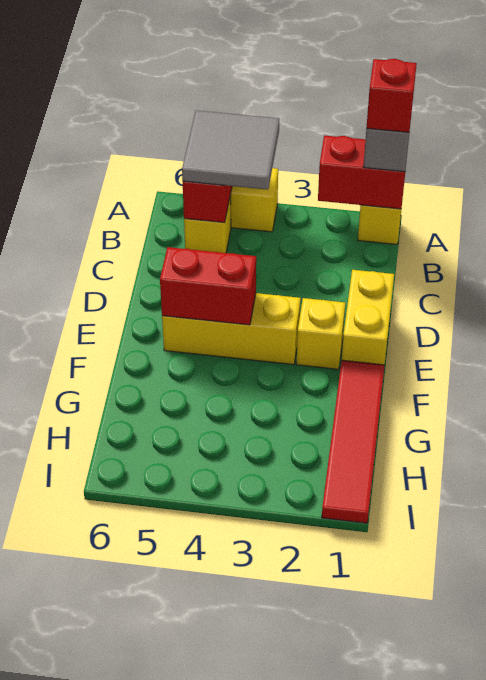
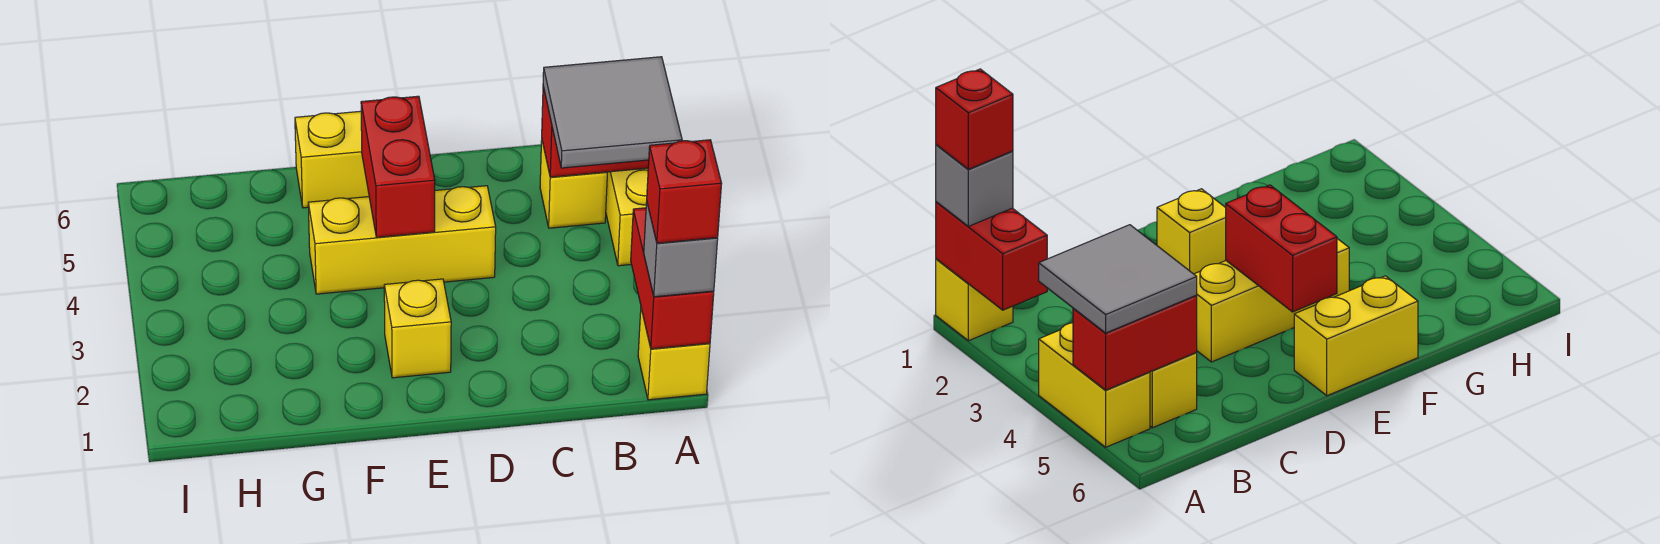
yellow 1x2 brick [342,270,394,365] -> yellow 1x2 brick moved to [295,111,369,208]
yellow 1x3 brick [162,293,301,365] -> yellow 1x3 brick turned to [308,186,496,294]
red 1x4 tile [322,360,385,523] -> none

